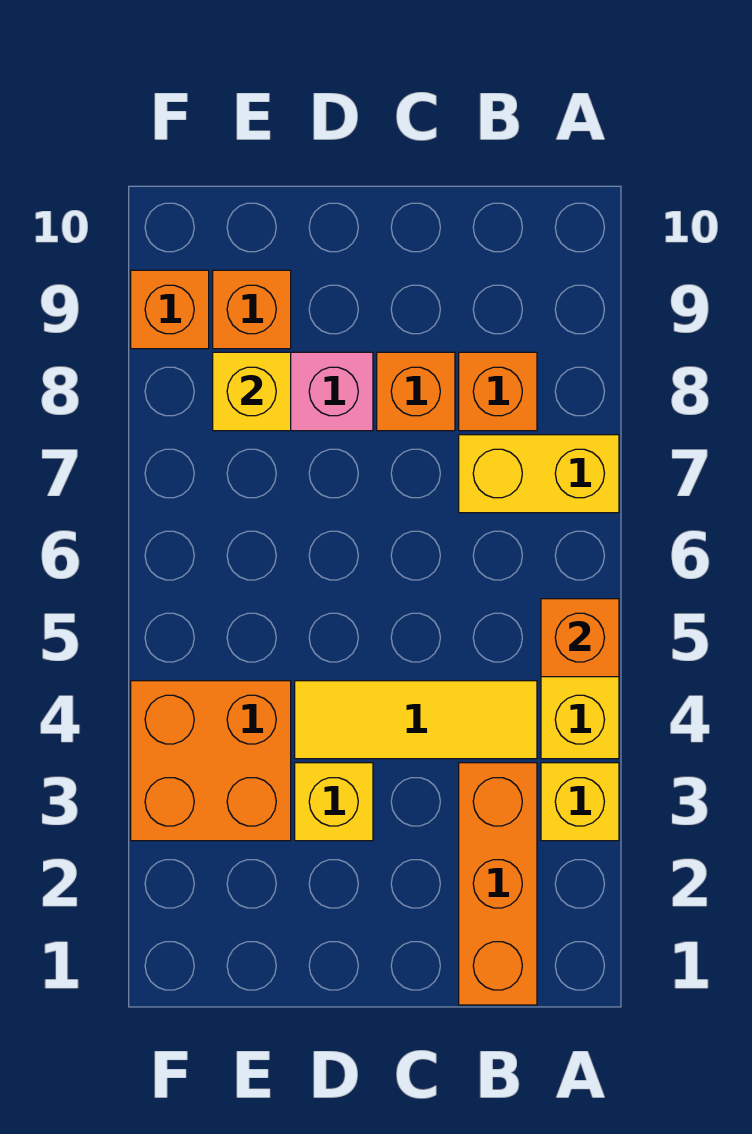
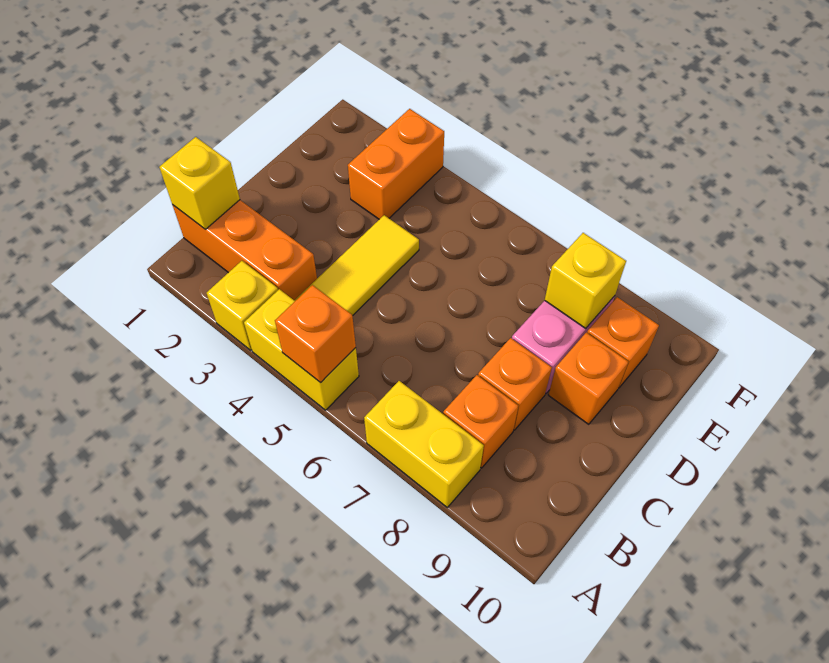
yellow 1x2 brick [459,435,619,513] -> yellow 1x2 brick turned to [364,381,484,507]
yellow 1x1 brick [295,763,373,841] -> yellow 1x1 brick moved to [159,137,240,229]
orange 2x2 brick [131,681,291,841] -> orange 1x2 brick [348,109,444,219]
orange 1x1 brick [131,270,209,349] -> orange 1x1 brick moved to [548,332,628,424]

